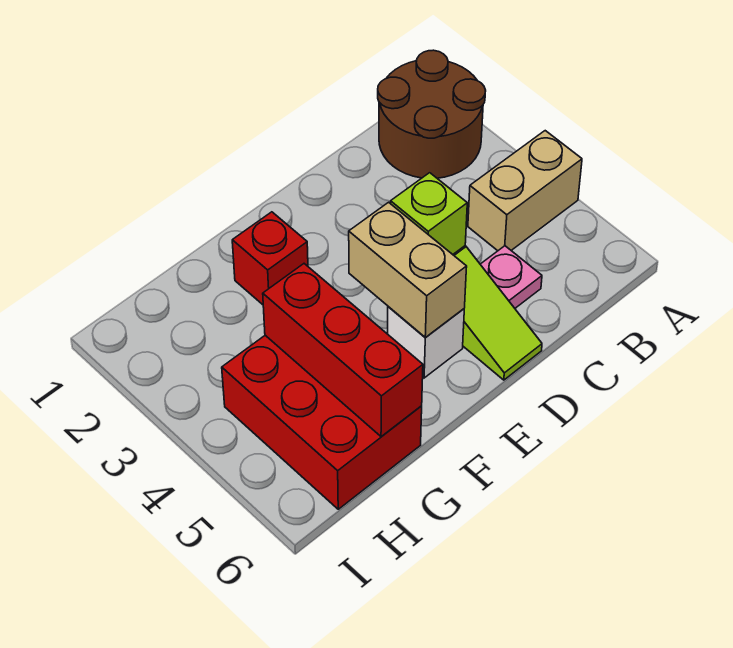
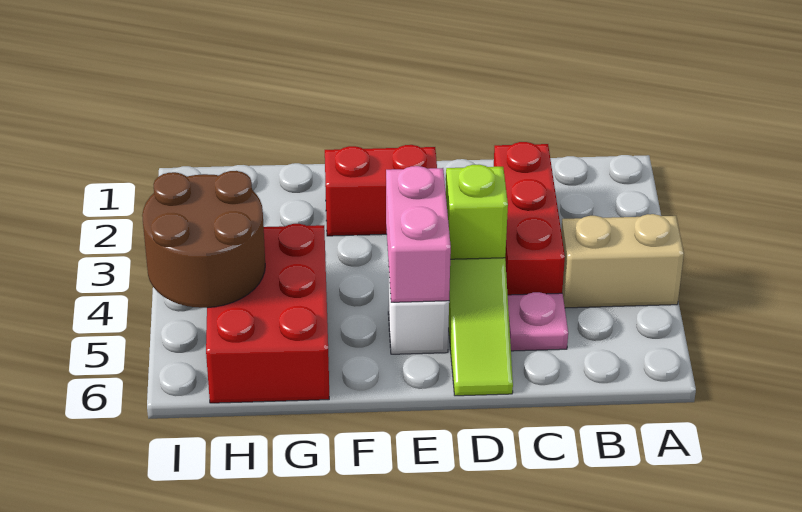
brown 2x2 round brick [378,50,486,178] -> brown 2x2 round brick moved to [142,171,265,308]
tan 1x2 brick [349,202,467,337] -> pink 1x2 brick [386,166,451,302]
red 1x1 brick [232,212,308,305] -> red 1x2 brick [325,145,437,236]
red 1x3 brick [263,264,423,437] -> red 1x3 brick moved to [494,142,565,295]

